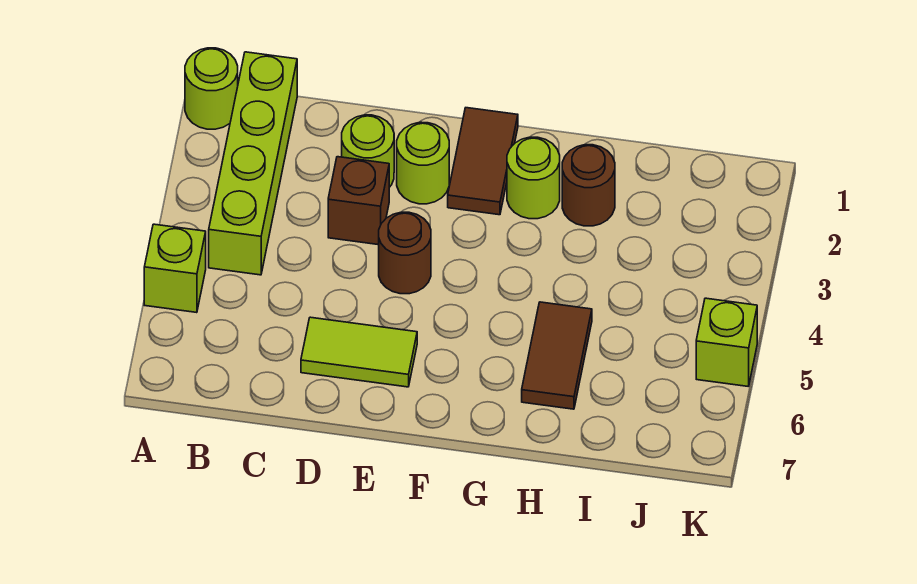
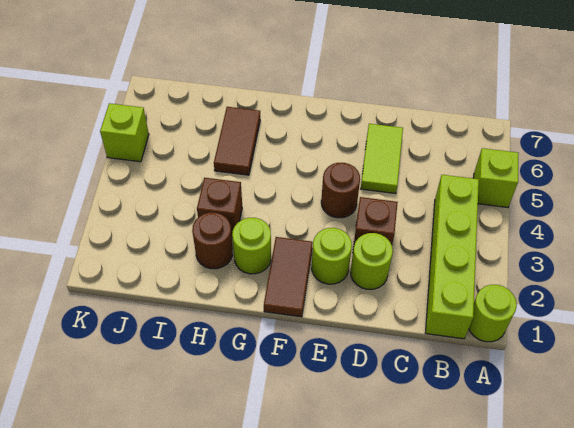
lime 1x2 tile [301,317,417,387] -> lime 1x2 tile turned to [361,124,403,194]
none -> brown 1x1 brick [197,178,242,235]

